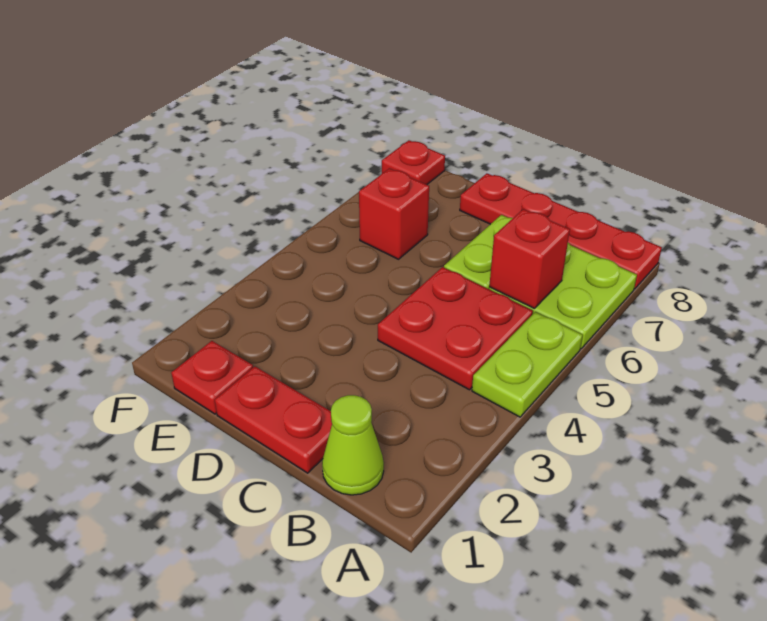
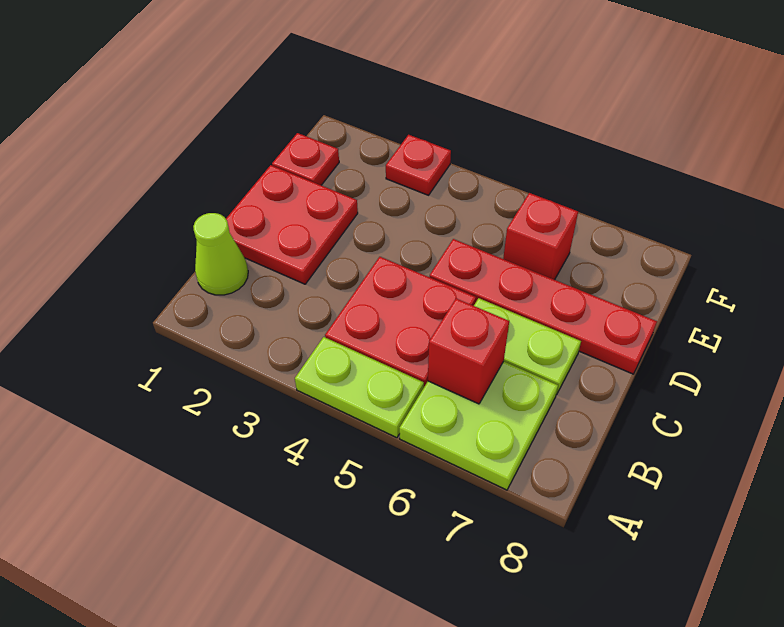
red 1x4 plate [460,173,662,289] -> red 1x4 plate turned to [430,239,657,374]
red 1x2 plate [215,366,332,473] -> red 2x2 plate [226,165,358,284]
red 1x1 plate [382,140,445,185] -> red 1x1 plate moved to [386,135,451,195]

